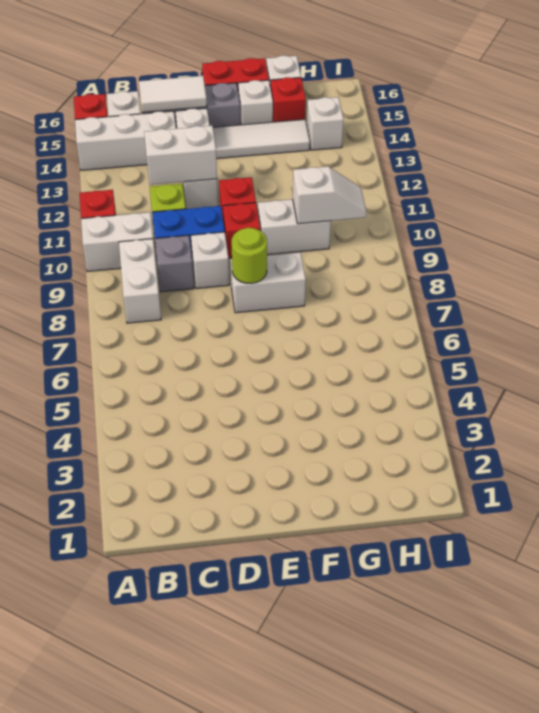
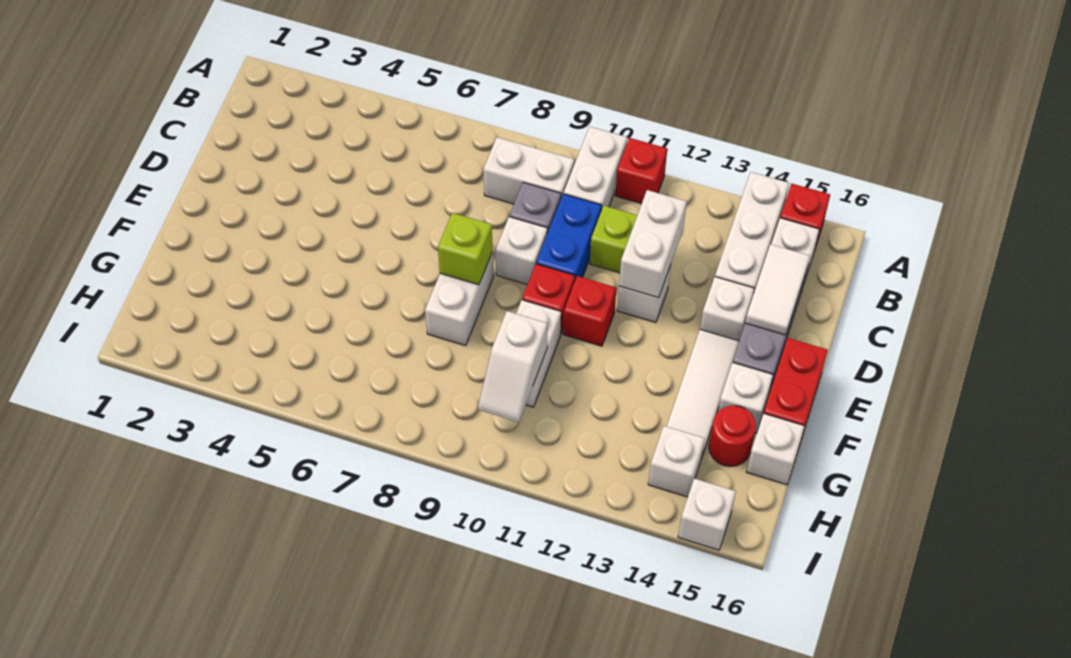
lime 1x1 round brick [232,228,267,284] -> lime 1x1 brick [438,213,493,285]
red 1x1 brick [270,77,306,122] -> red 1x1 round brick [709,405,756,467]
none -> white 1x1 brick [678,478,736,550]

